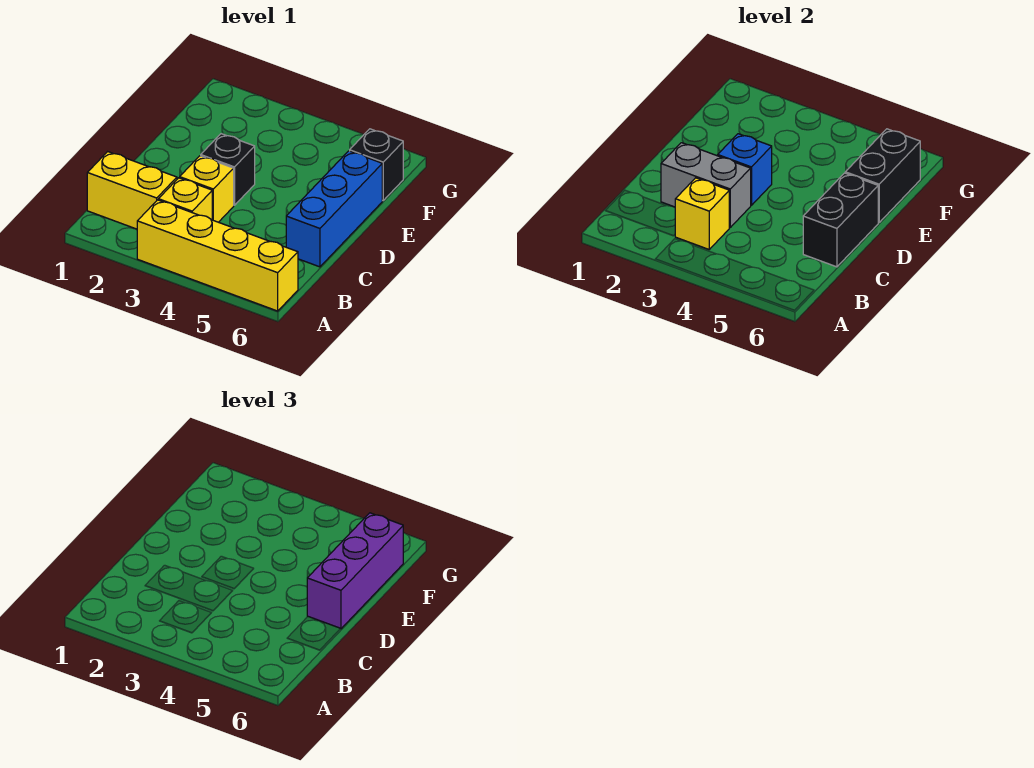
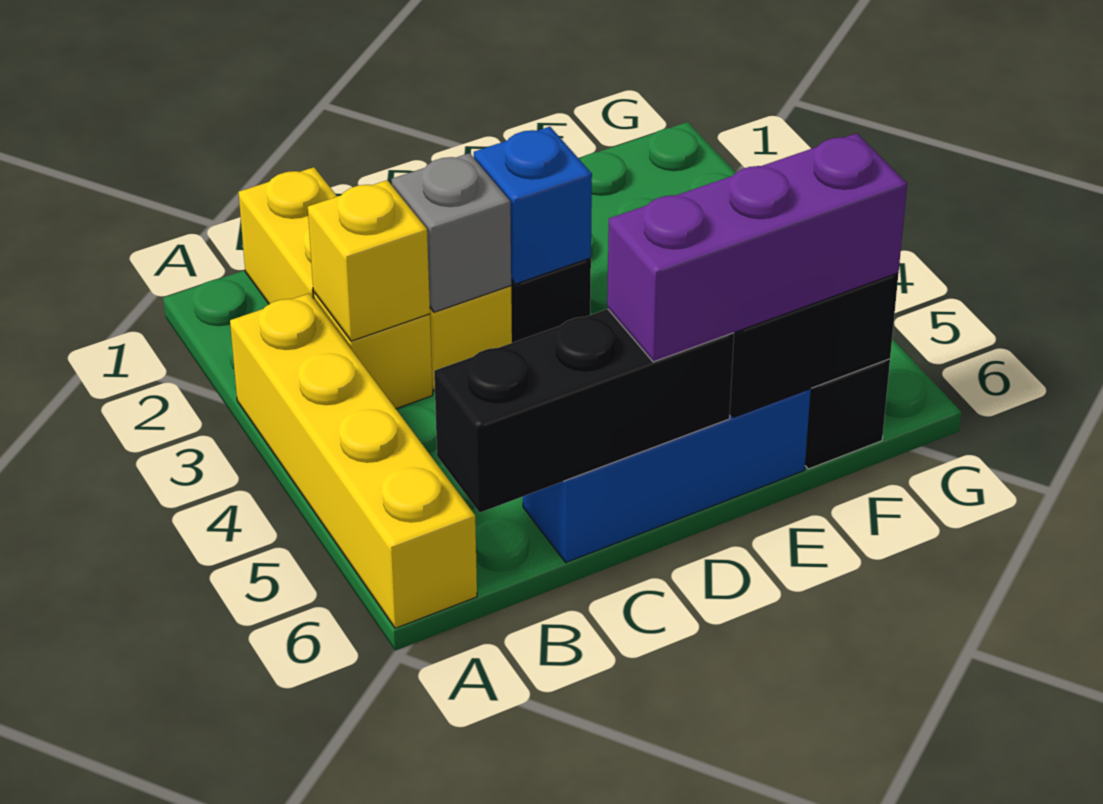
grey 1x2 brick [661,143,751,227] -> grey 1x1 brick [391,153,511,312]
black 1x2 brick [803,173,878,267] -> black 1x3 brick [434,309,734,513]

